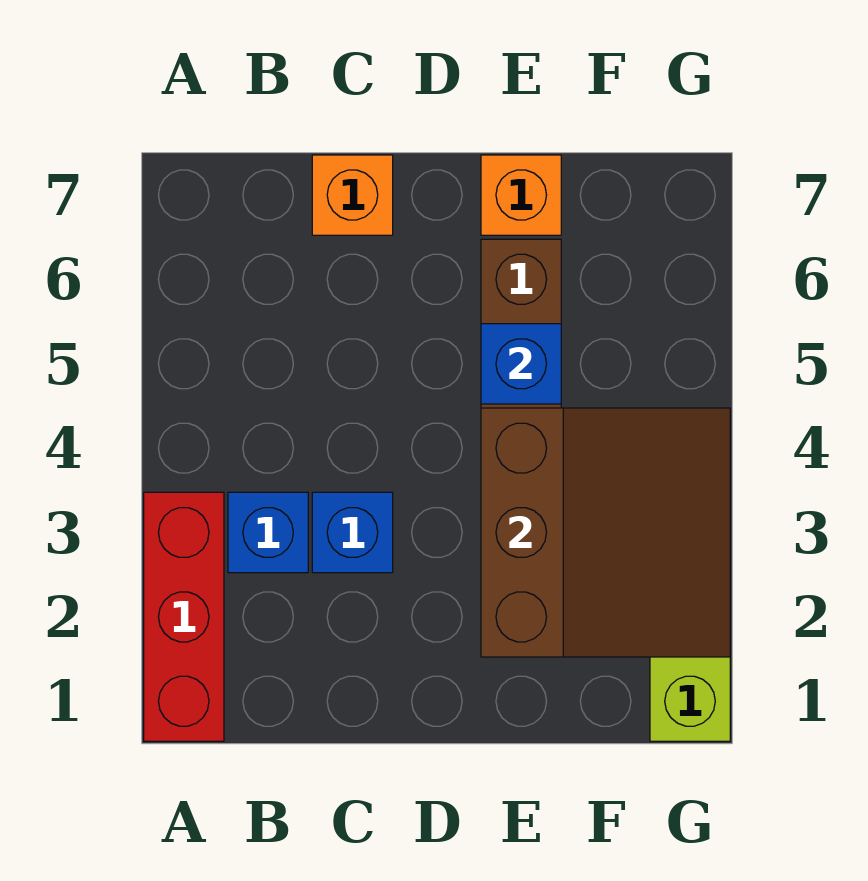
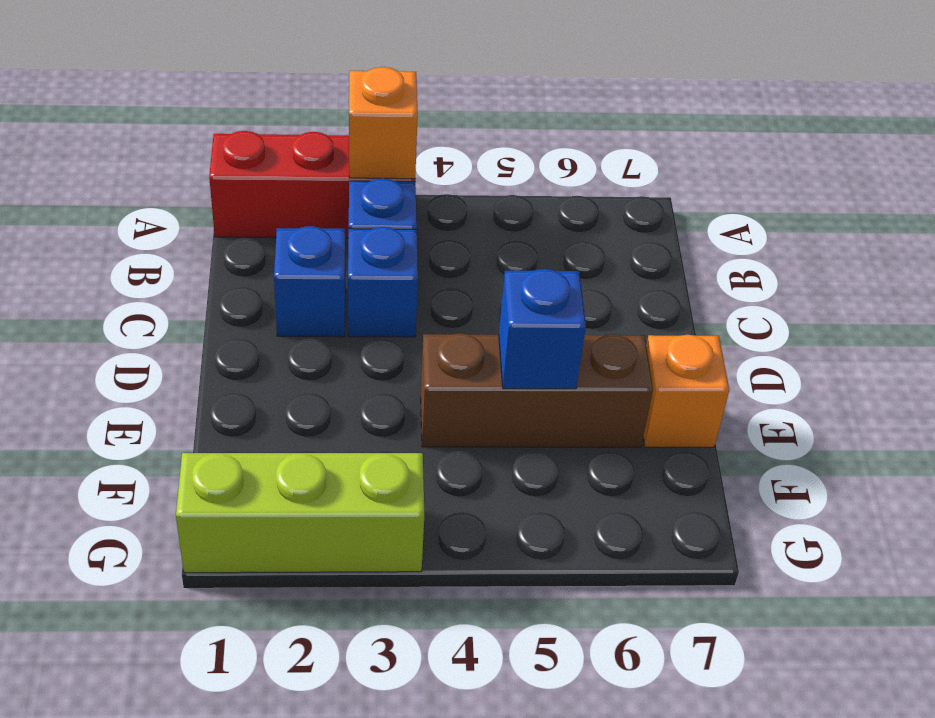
none -> blue 1x1 brick [274,226,346,337]
orange 1x1 brick [312,155,393,235] -> orange 1x1 brick moved to [349,67,418,179]
brown 3x3 slope [481,408,730,657] -> none

